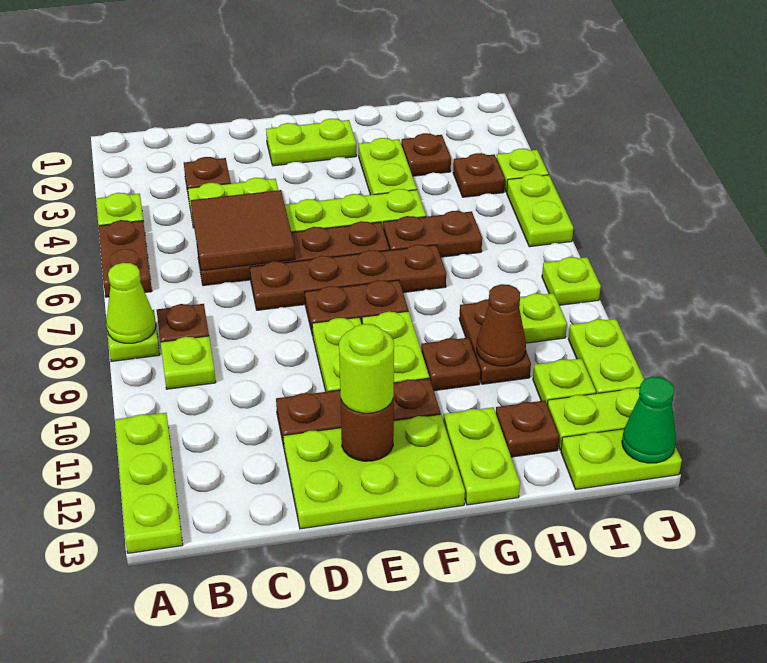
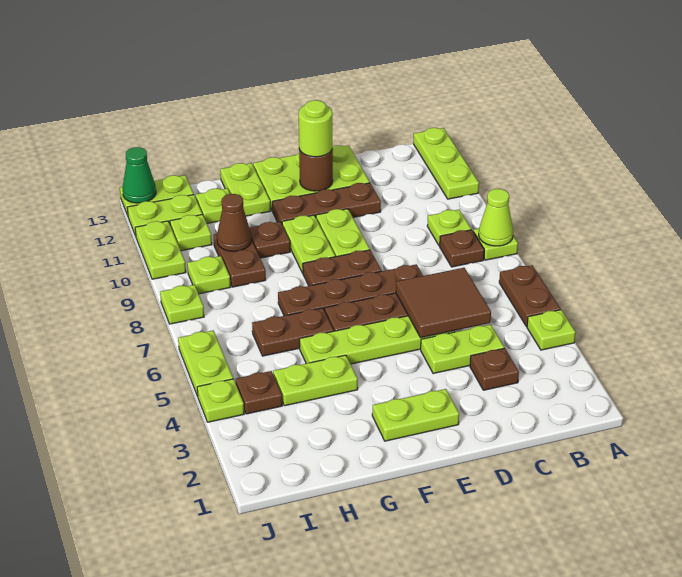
lime 1x2 plate [359,138,417,195] -> lime 1x2 plate turned to [273,355,358,406]
brown 1x1 plate [401,133,451,176] -> none
brown 1x1 plate [496,400,559,457] -> lime 1x1 plate [196,188,230,223]

